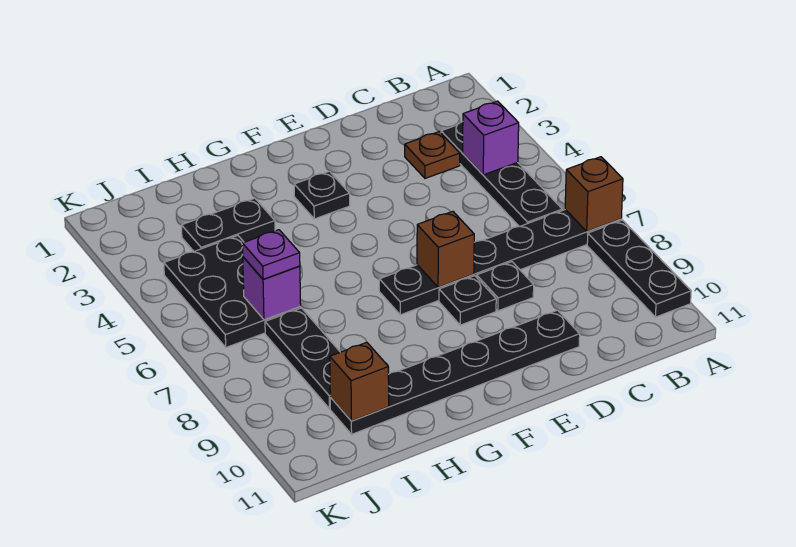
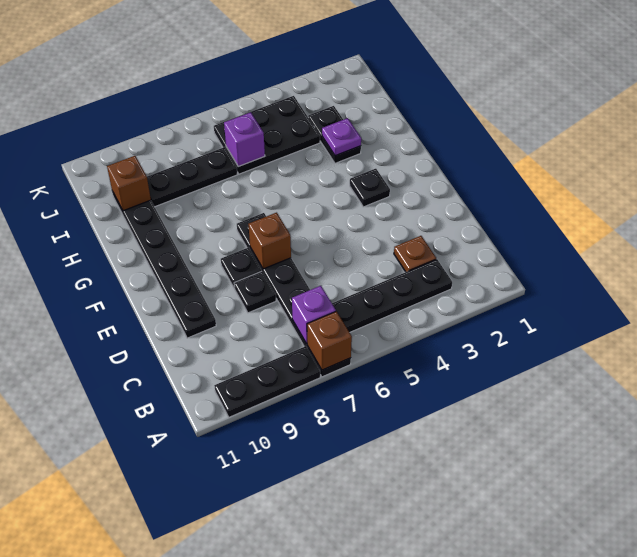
purple 1x1 brick [463,101,519,175] -> purple 1x1 brick moved to [292,286,336,344]
purple 1x1 plate [242,230,300,279] -> purple 1x1 plate moved to [322,118,361,156]

